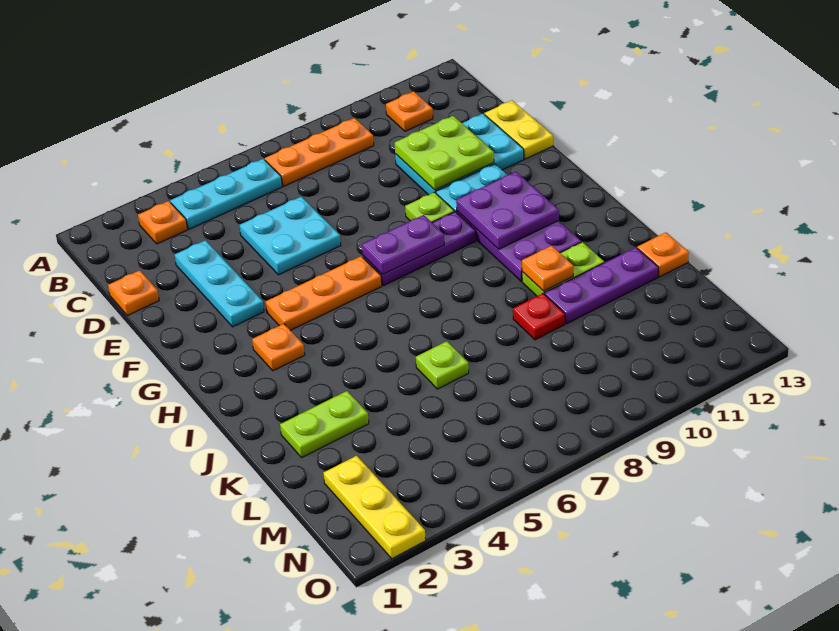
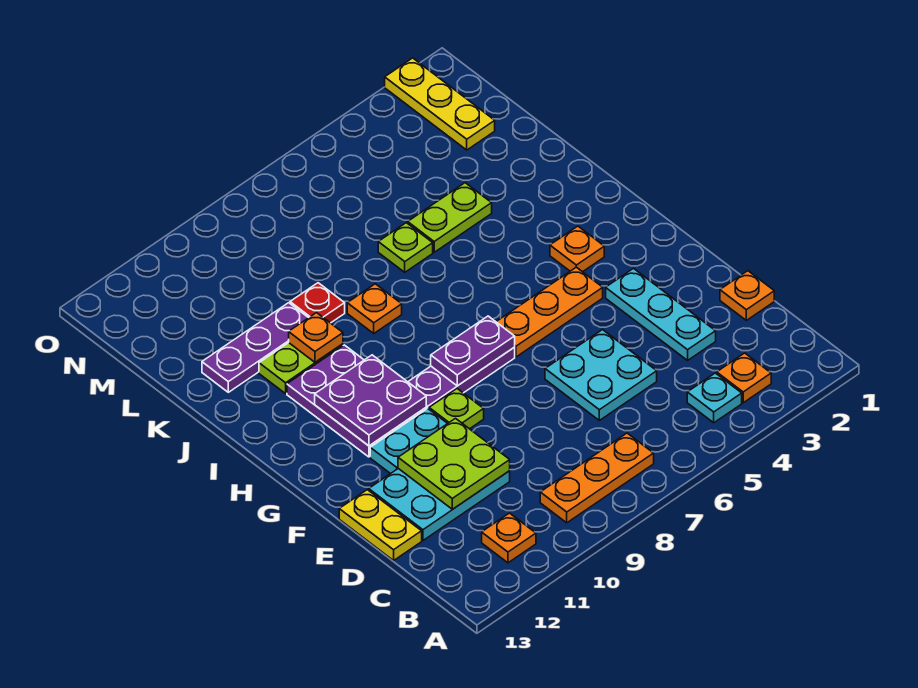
cyan 1x3 plate [170,159,282,229] -> cyan 1x1 plate [687,373,742,423]
lime 1x2 plate [280,391,369,457] -> lime 1x2 plate moved to [408,183,492,252]
orange 1x1 plate [637,233,689,277] -> orange 1x1 plate moved to [347,284,402,333]

